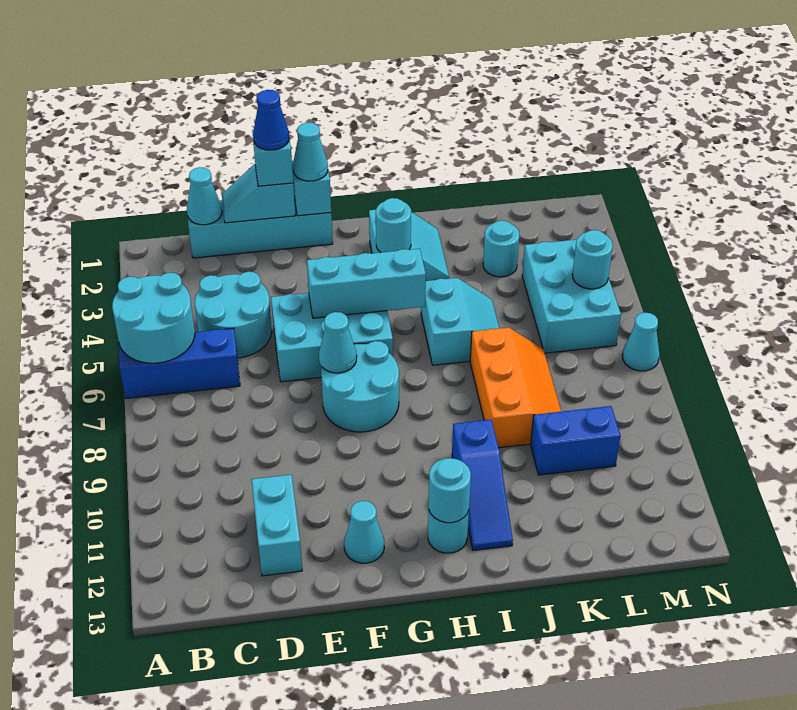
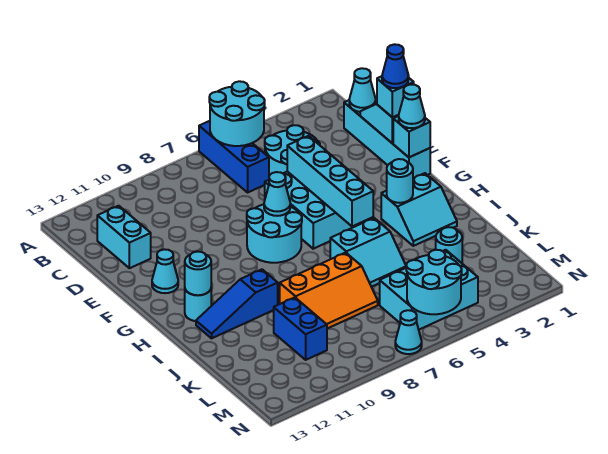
cyan 1x2 brick [252,475,302,576] -> cyan 1x2 brick turned to [97,206,151,268]
cyan 1x3 brick [307,249,426,318] -> cyan 1x4 brick [287,136,373,226]
cyan 1x1 round brick [572,230,613,289] -> cyan 2x2 round brick [406,250,462,314]

